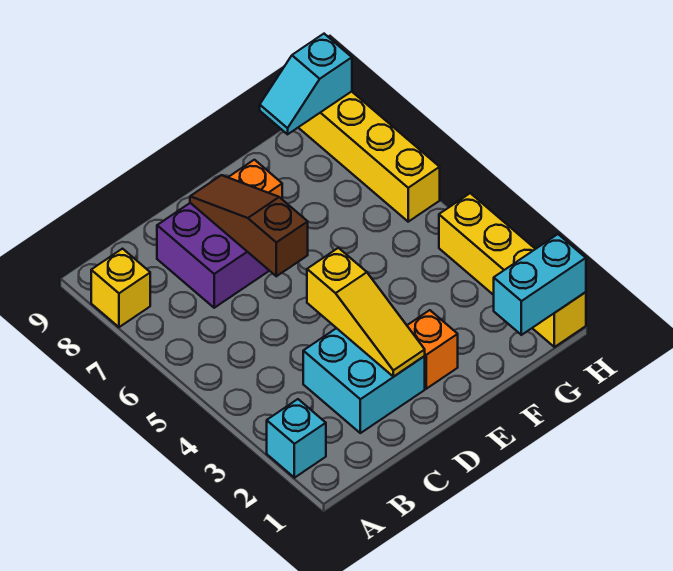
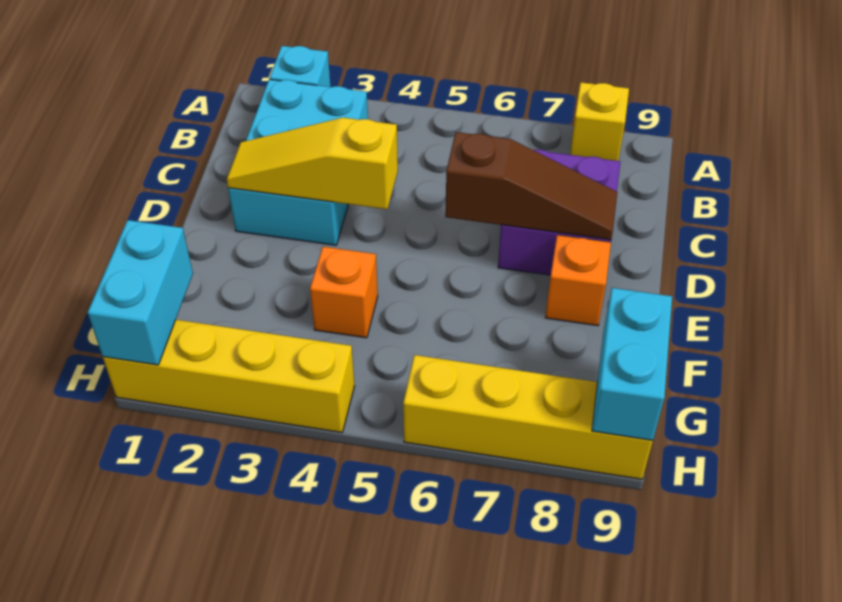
cyan 2x2 brick [303,328,425,433] -> cyan 2x3 brick [228,79,368,245]
orange 1x1 brick [407,310,458,389] -> orange 1x1 brick moved to [310,247,378,338]
cyan 1x2 slope [260,34,352,134] -> cyan 1x2 brick [592,288,672,440]

